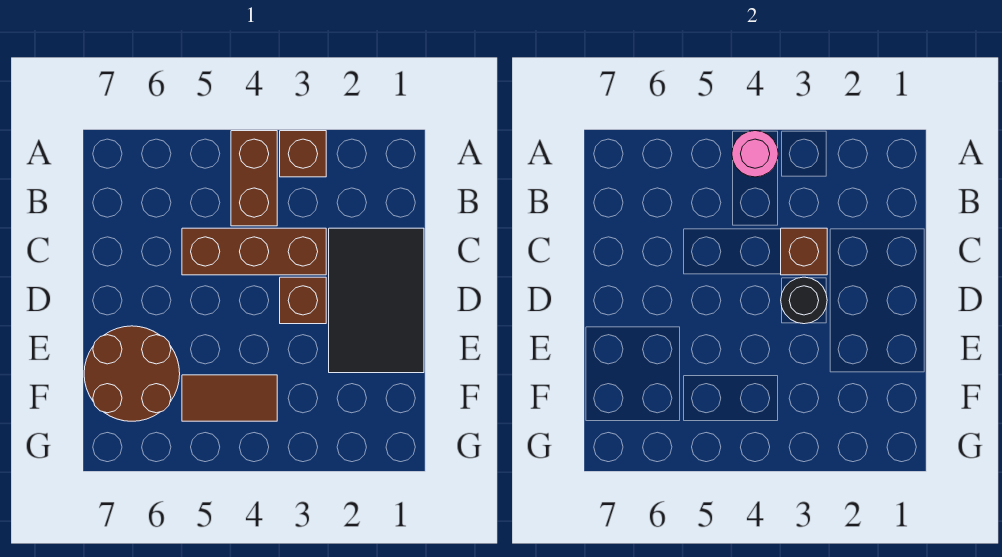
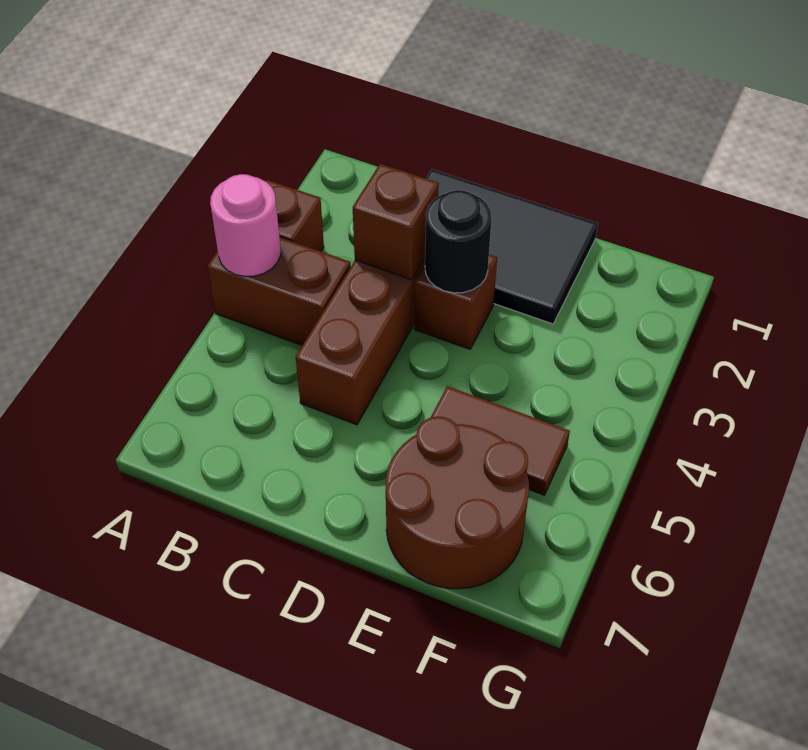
brown 1x2 tile [182,375,277,421] -> brown 1x2 tile turned to [431,386,570,495]

